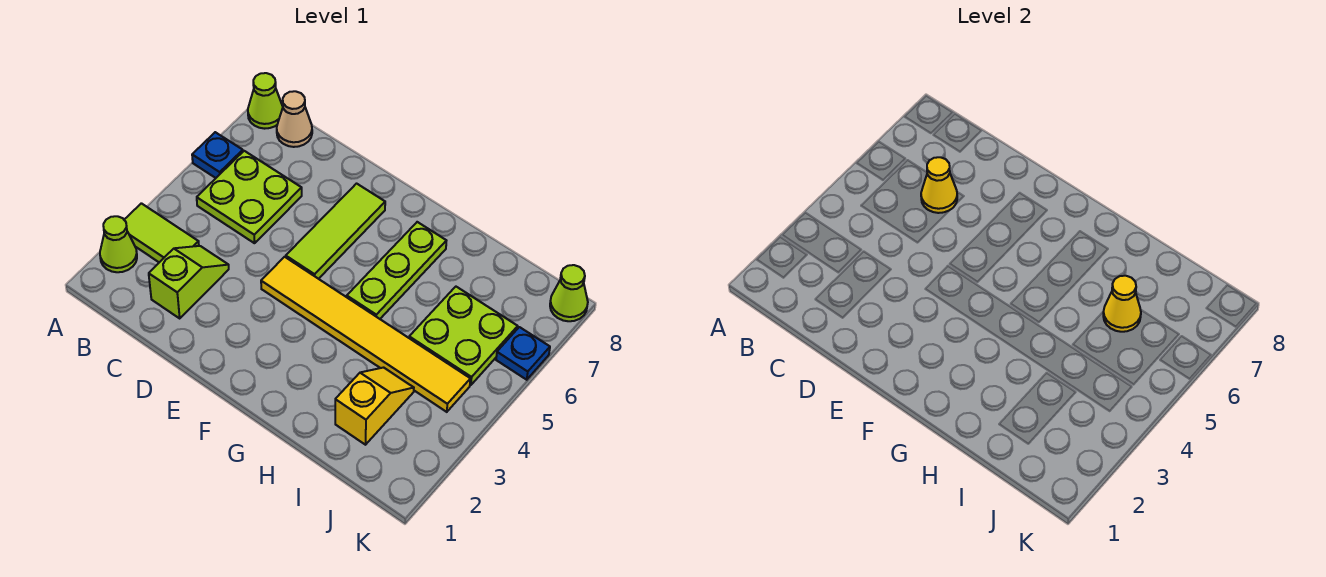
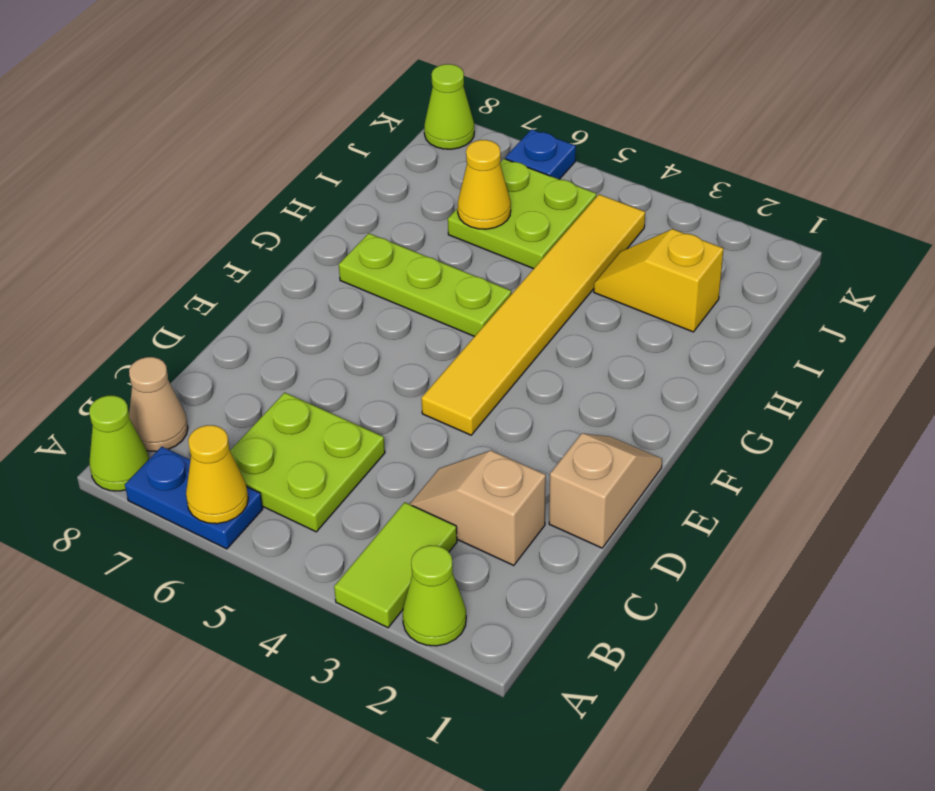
blue 1x1 plate [192,132,243,178] -> blue 1x2 plate [125,447,263,549]
lime 1x2 slope [149,246,229,318] -> tan 1x2 slope [410,451,546,565]
yellow 1x1 cone [921,157,957,213] -> yellow 1x1 cone moved to [186,425,248,524]
none -> tan 1x2 slope [549,433,662,548]
lime 1x3 tile [286,184,385,279] -> none

